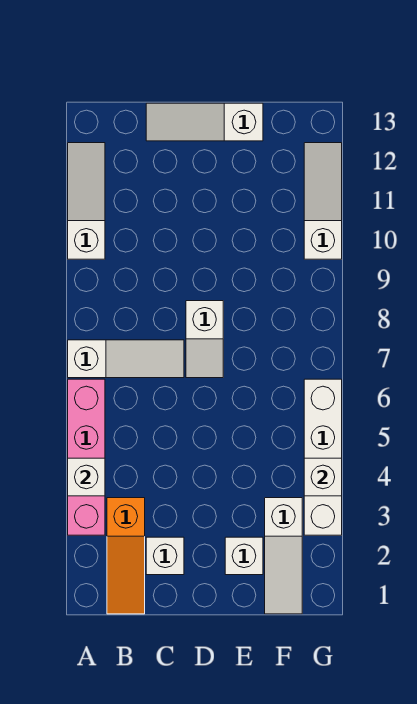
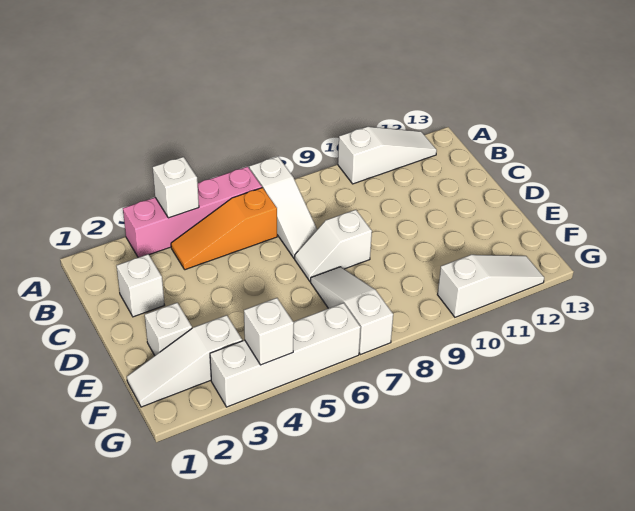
orange 1x3 slope [107,498,145,614] -> orange 1x3 slope moved to [171,188,277,270]
white 1x3 slope [146,103,263,141] -> white 1x3 slope moved to [311,267,393,355]

